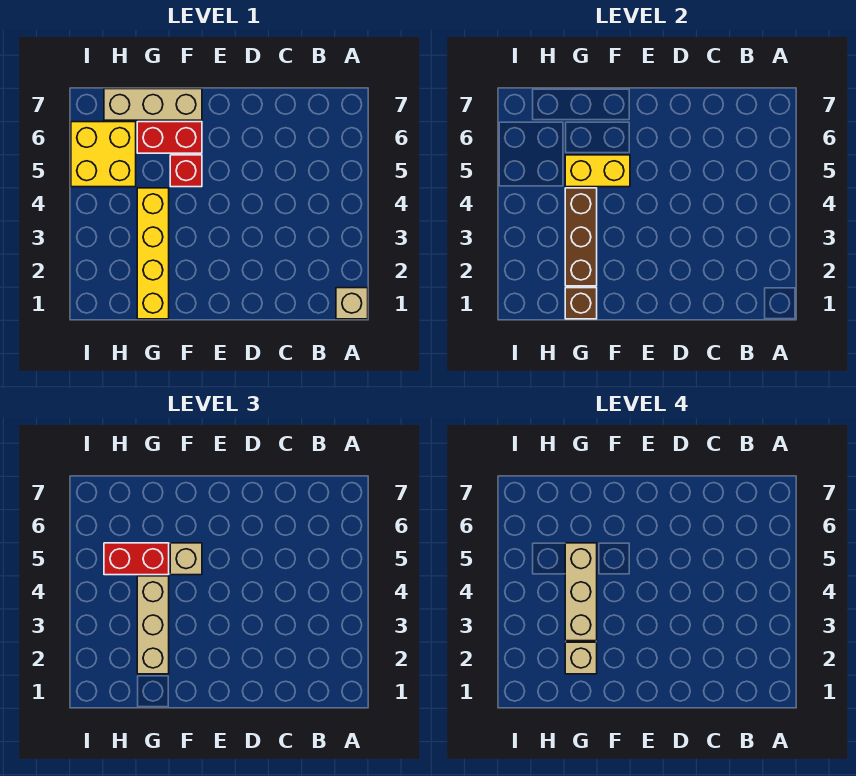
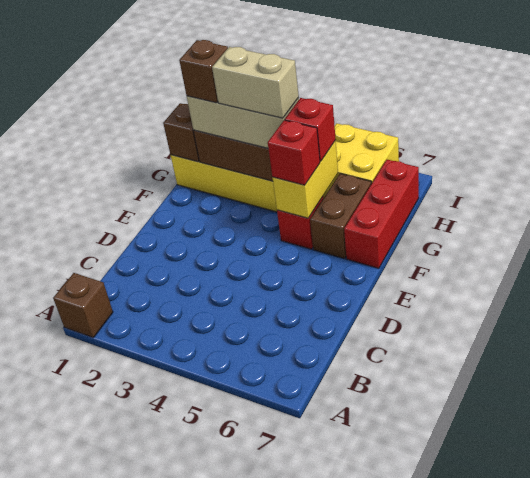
tan 1x1 brick [336,288,368,319] -> brown 1x1 brick [53,273,113,337]
tan 1x1 brick [170,543,202,575] -> red 1x1 brick [268,120,320,185]
red 1x2 brick [137,122,202,153] -> brown 1x2 brick [310,174,371,259]
tan 1x3 brick [104,89,202,120] -> red 1x3 brick [344,160,419,268]
tan 1x1 brick [565,642,597,674] -> brown 1x1 brick [179,40,228,103]
tan 1x3 brick [565,543,597,641] -> tan 1x2 brick [212,47,299,118]
red 1x2 brick [104,543,169,575] -> red 1x1 brick [285,98,336,161]

